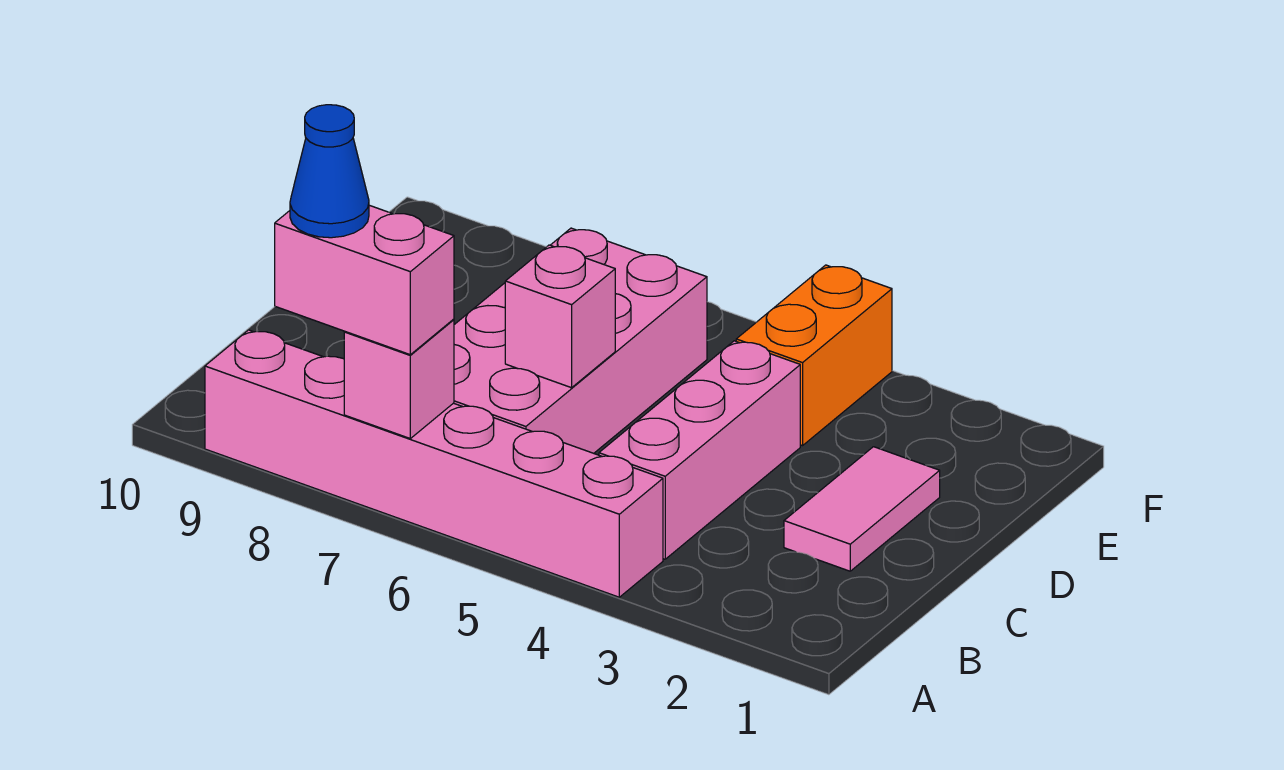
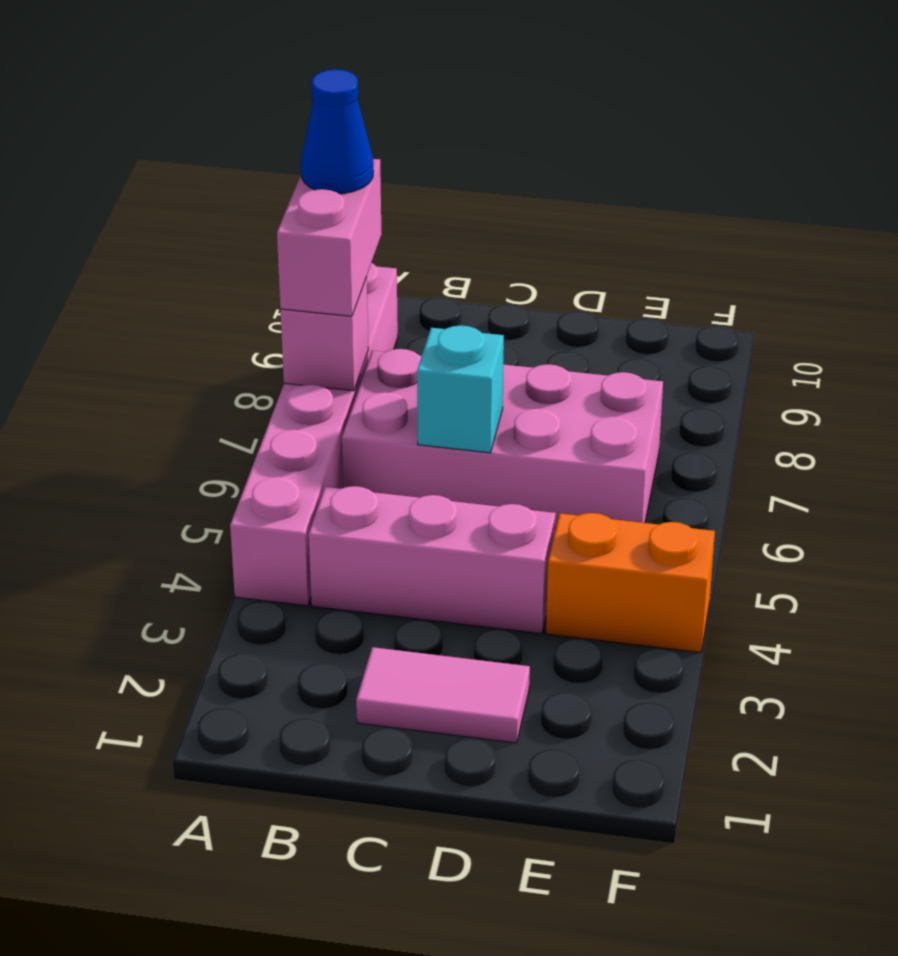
pink 1x1 brick [505,245,615,388] -> cyan 1x1 brick [417,325,504,453]

